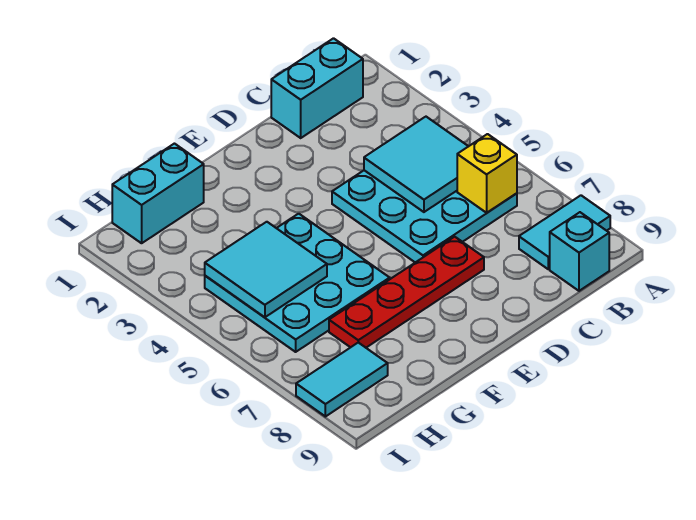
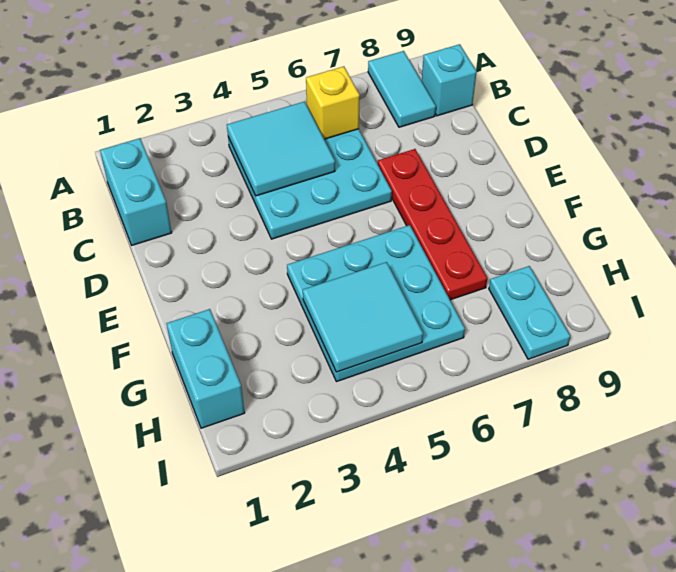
cyan 1x2 tile [296,343,388,417] -> cyan 1x2 plate [489,266,570,359]

